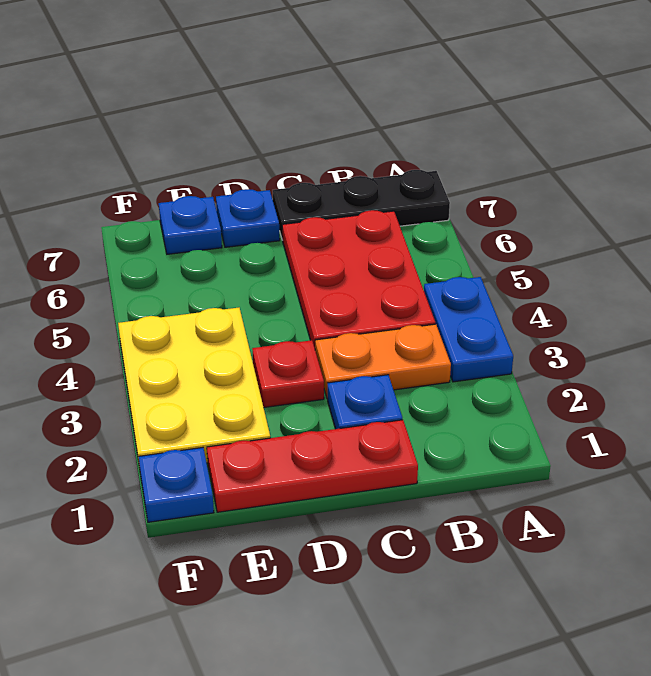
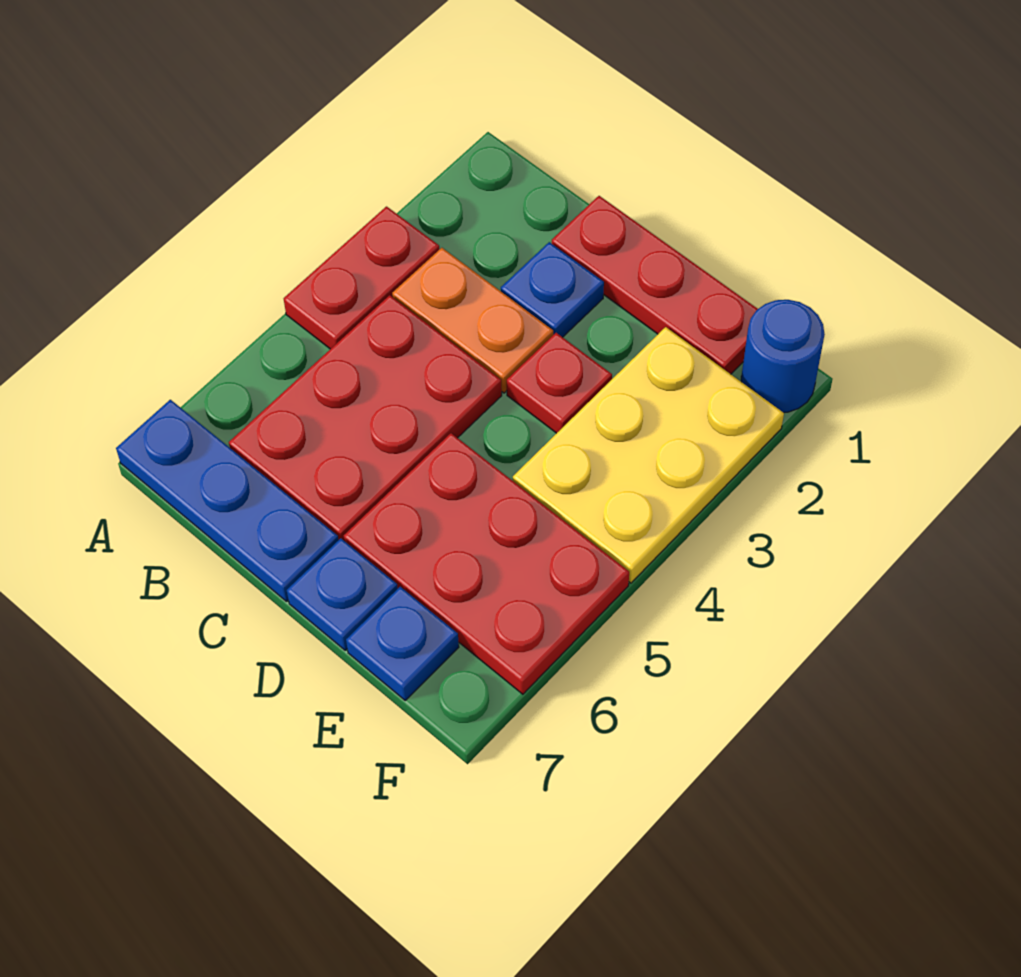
blue 1x2 plate [424,277,513,382] -> red 1x2 plate [284,207,439,349]
black 1x3 plate [273,170,450,240] -> blue 1x3 plate [116,400,339,602]
none -> red 2x3 plate [344,433,629,694]
blue 1x1 plate [139,448,214,522] -> blue 1x1 round brick [741,300,825,413]

